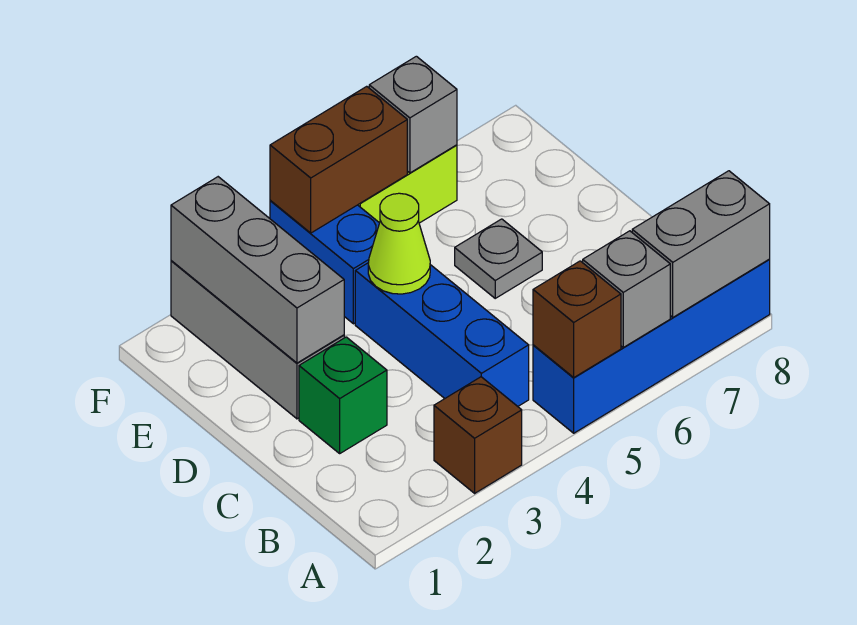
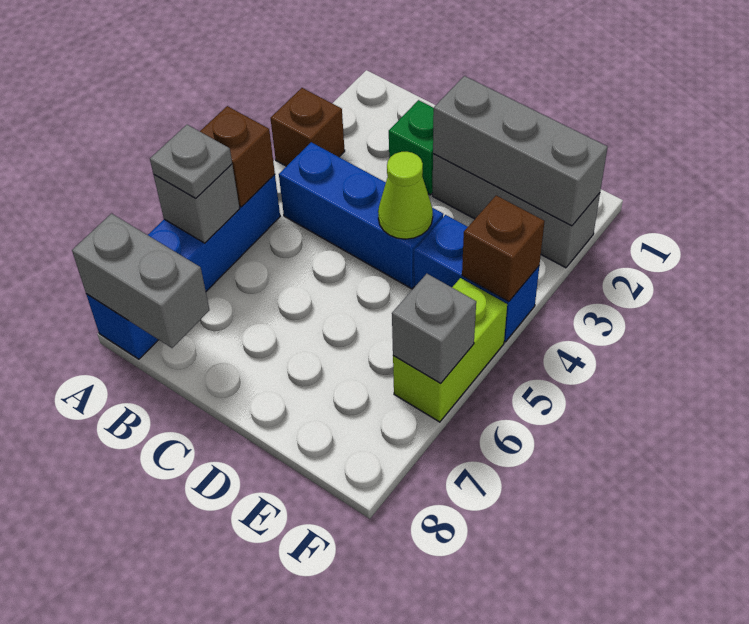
grey 1x2 brick [632,171,770,317] -> grey 1x2 brick turned to [72,214,209,348]
grey 1x1 plate [455,219,542,298] -> grey 1x1 plate moved to [150,125,232,198]
brown 1x2 brick [270,86,407,233] -> brown 1x1 brick [462,195,545,302]

